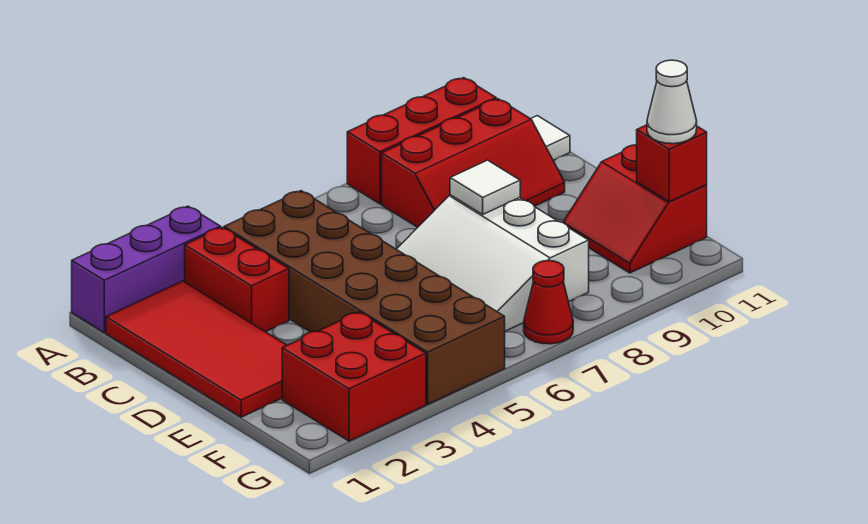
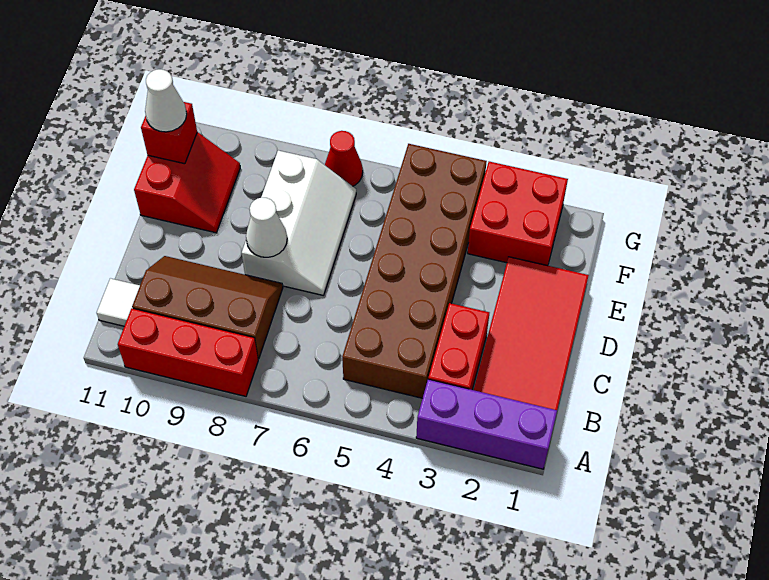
red 2x3 slope [382,99,565,227] -> brown 2x3 slope [132,256,283,359]
white 3x3 slope [396,195,589,331] -> white 2x3 slope [242,150,356,295]
white 1x1 tile [450,160,520,214] -> white 1x1 cone [246,198,287,257]

